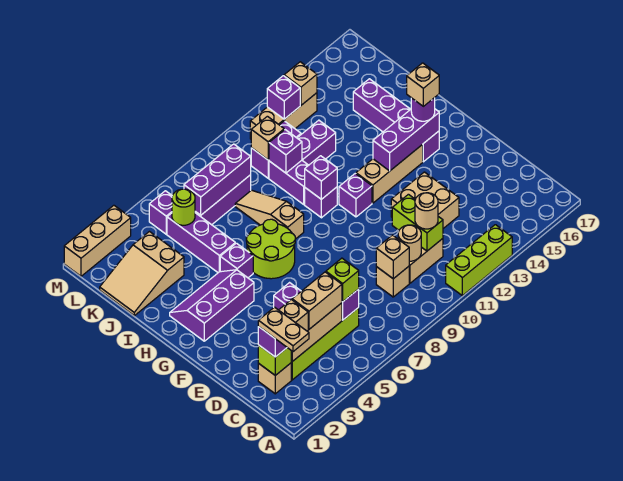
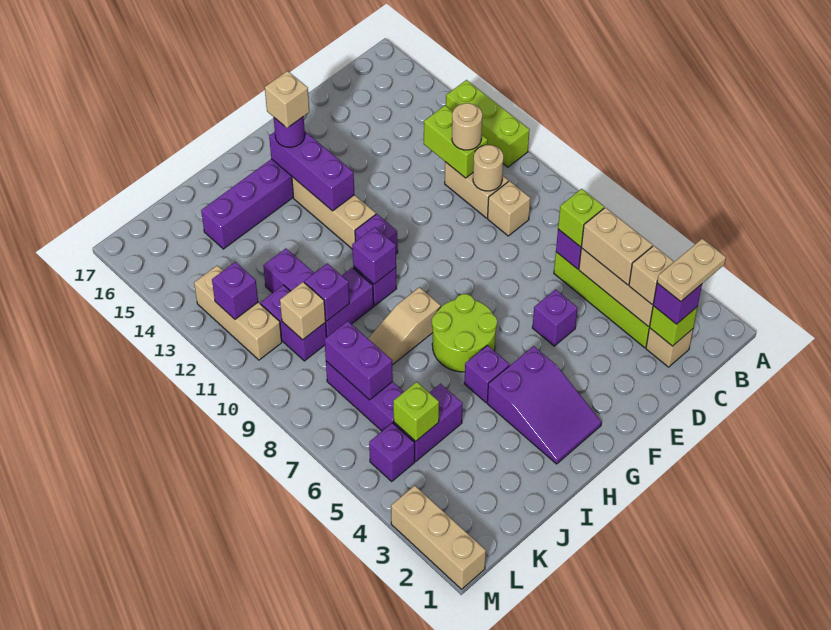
tan 1x1 brick [376,235,409,279] -> none
lime 1x2 brick [392,194,443,251] -> lime 1x2 brick turned to [424,106,488,178]
tan 2x2 brick [391,172,459,228] -> none
purple 2x3 slope [170,270,254,341] -> purple 2x3 slope turned to [487,346,602,464]
purple 1x3 brick [167,213,235,273] -> purple 1x2 brick [394,384,463,461]
tan 2x3 slope [100,232,184,316] -> none
lime 1x1 round brick [172,189,195,225] -> lime 1x1 brick [393,382,439,441]
purple 1x3 brick [184,144,251,215] -> purple 1x2 brick [324,321,393,400]
tan 1x1 brick [284,62,317,105] -> none

